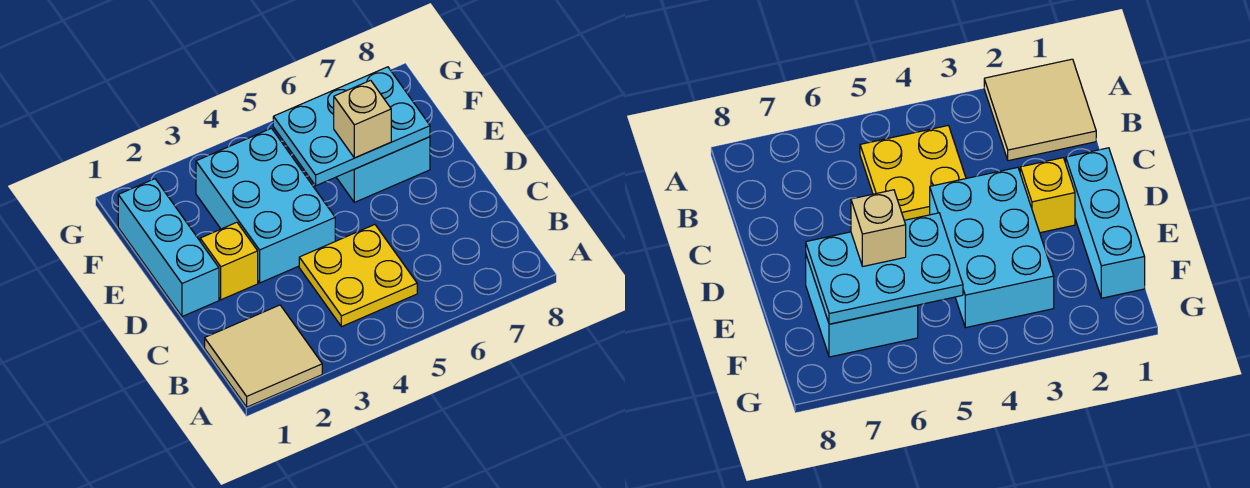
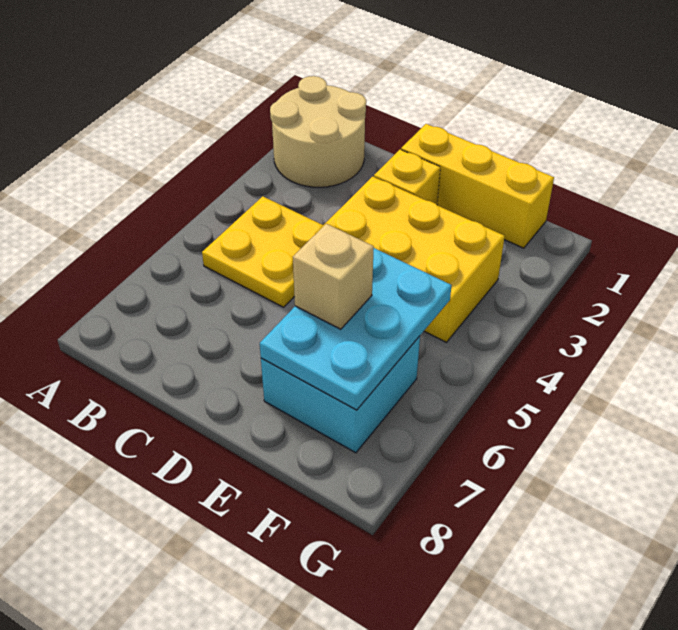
tan 2x2 tile [205,305,322,407] -> tan 2x2 round brick [270,76,366,187]
cyan 1x3 brick [118,179,219,317] -> yellow 1x3 brick [401,124,554,248]
cyan 2x3 brick [196,128,335,283] -> yellow 2x3 brick [315,176,505,342]

